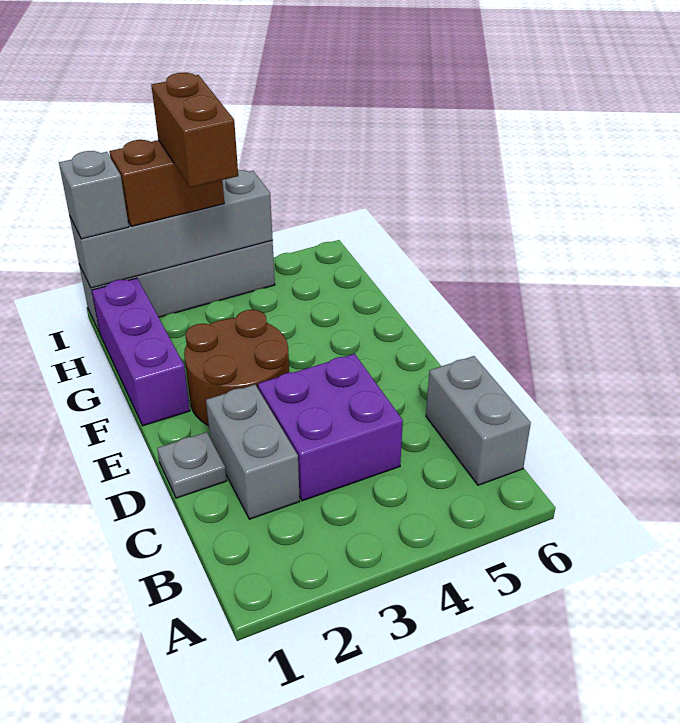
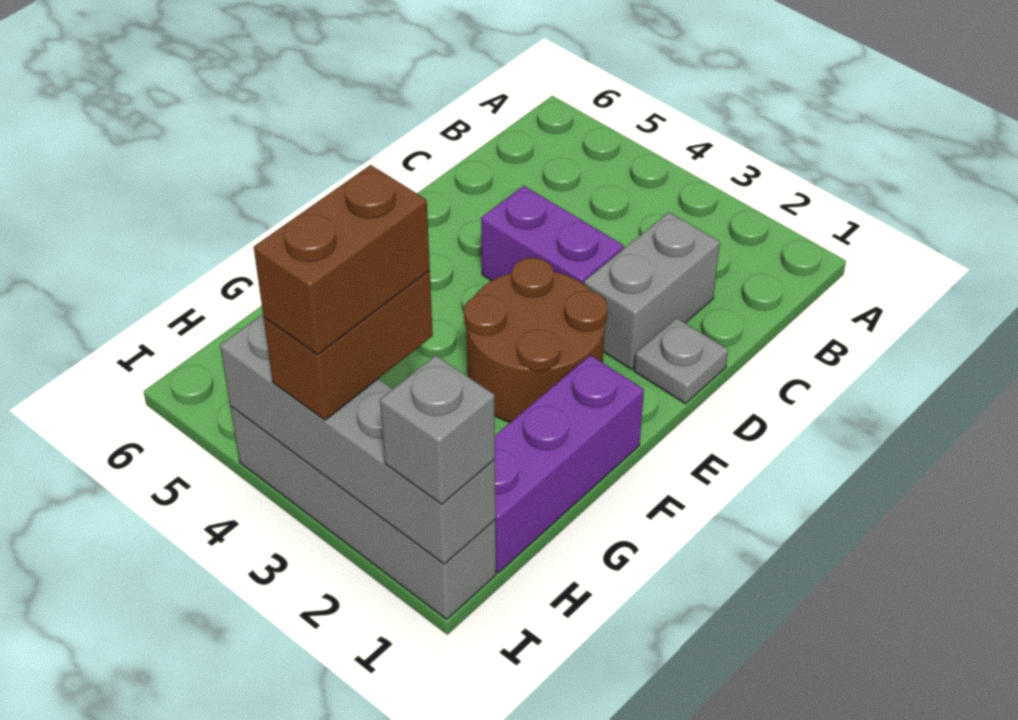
grey 1x2 brick [426,356,531,485] -> none
purple 2x2 brick [258,354,403,501] -> purple 1x2 brick [481,186,624,284]
brown 1x2 brick [109,140,224,227] -> brown 1x2 brick turned to [264,271,433,420]

